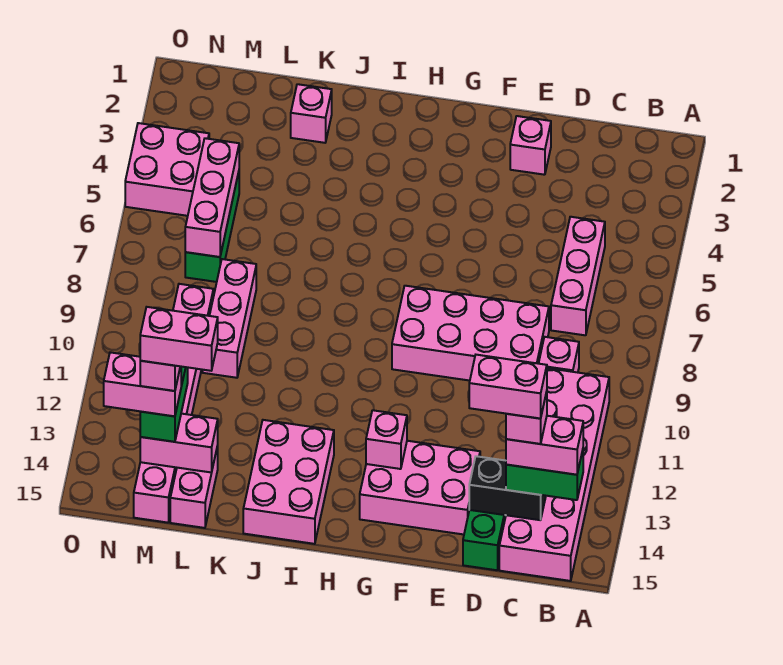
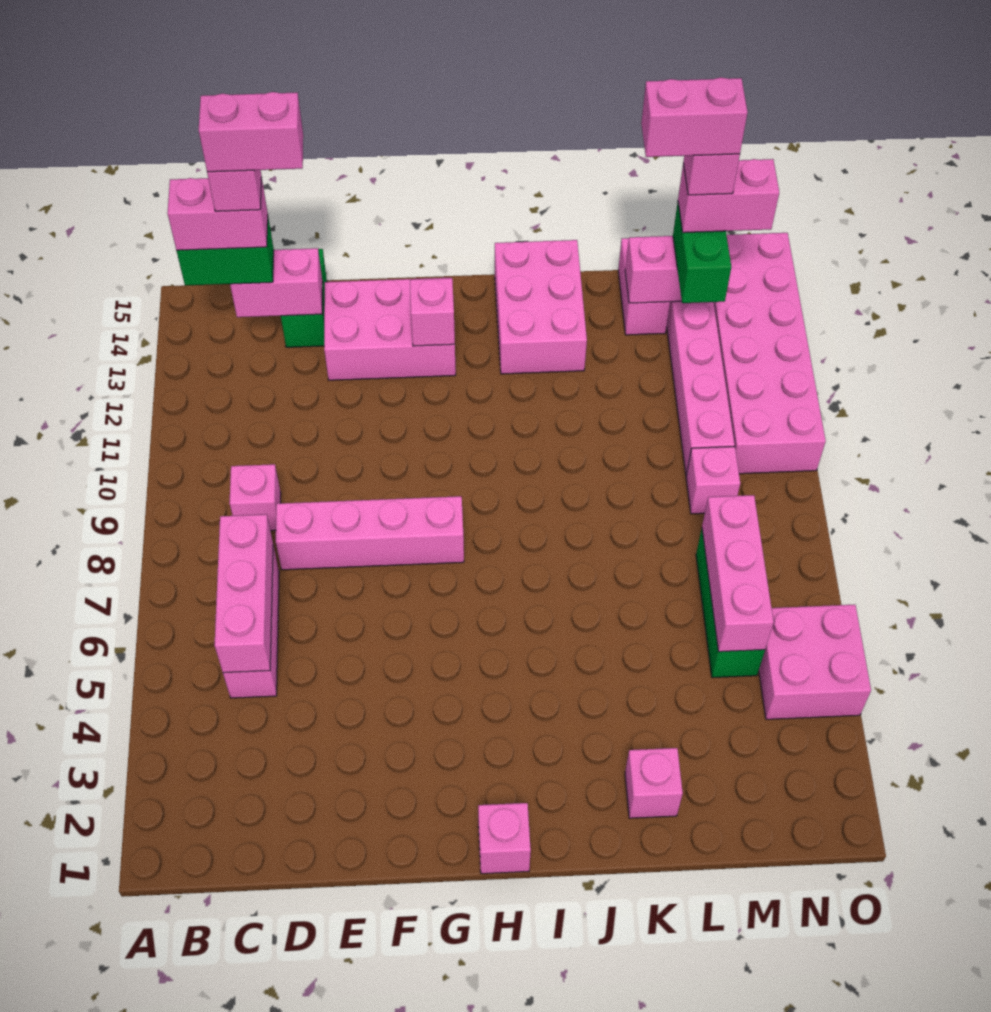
pink 2x6 brick [499,368,609,581] -> pink 2x6 brick moved to [714,233,826,474]
black 1x2 brick [469,456,546,520] -> pink 1x2 brick [230,248,323,317]
pink 2x4 brick [392,286,549,381] -> pink 1x4 brick [276,496,464,570]
pink 1x1 brick [510,116,551,175] -> pink 1x1 brick moved to [478,803,531,874]
pink 1x3 brick [203,259,256,378] -> pink 1x3 brick moved to [215,514,273,673]

